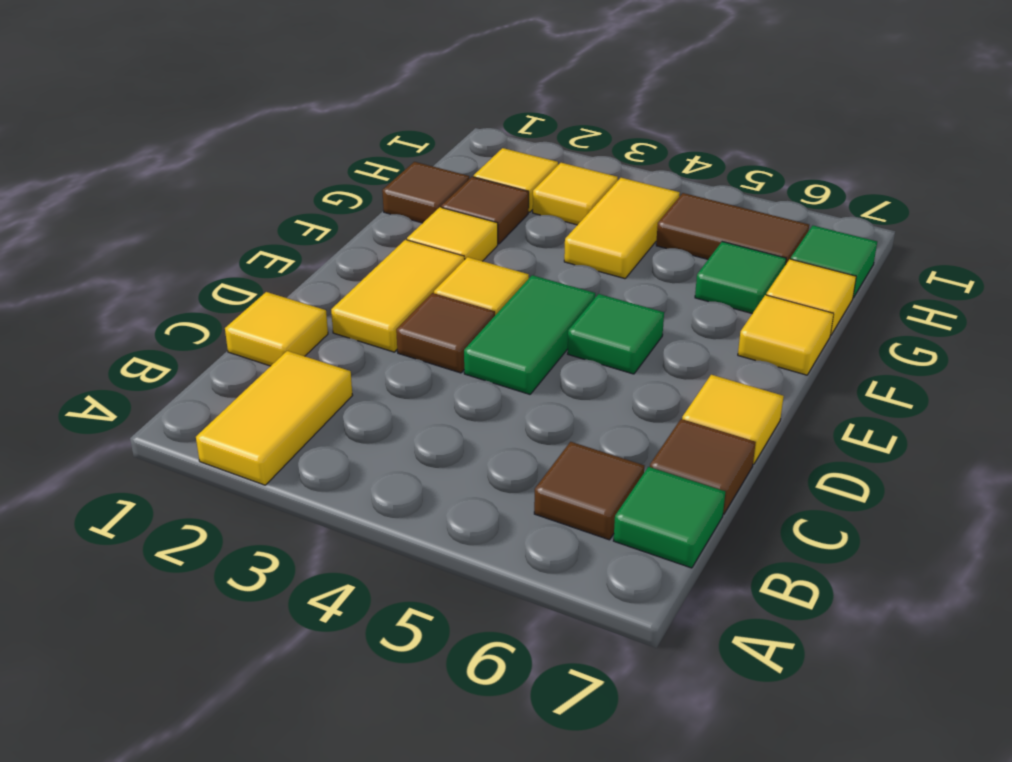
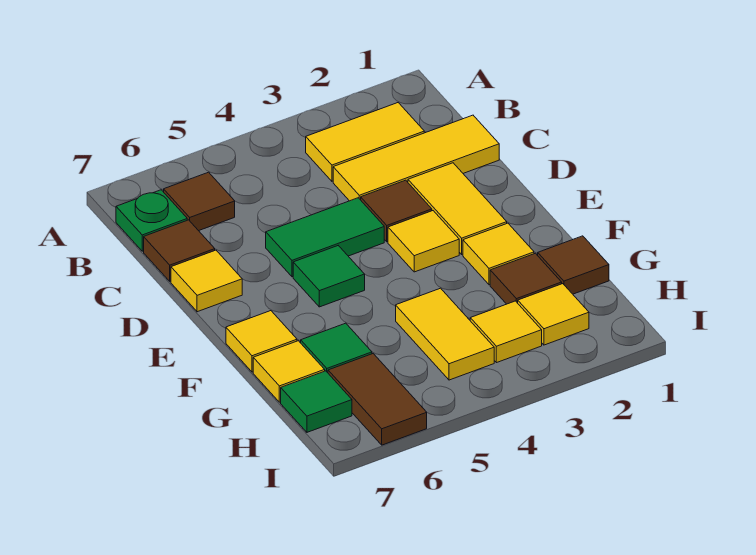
yellow 1x2 tile [196,351,353,485] -> yellow 1x2 tile turned to [306,103,424,181]
green 1x1 tile [614,467,725,568] -> green 1x1 plate [116,190,187,251]
yellow 1x1 tile [225,292,328,366] -> yellow 1x3 tile [333,115,499,201]
green 1x2 tile [464,275,595,394] -> green 1x2 tile turned to [266,198,384,277]
brown 1x2 tile [656,193,809,264] -> brown 1x2 tile turned to [328,354,427,445]

